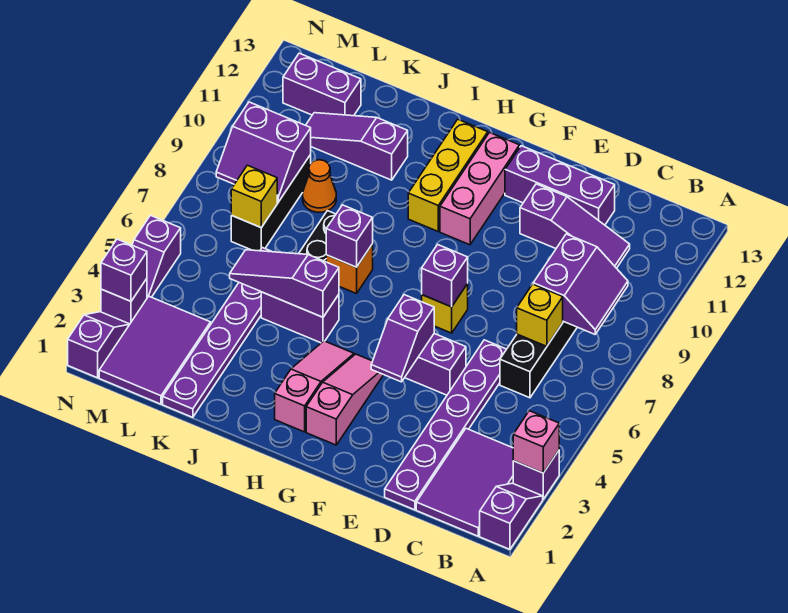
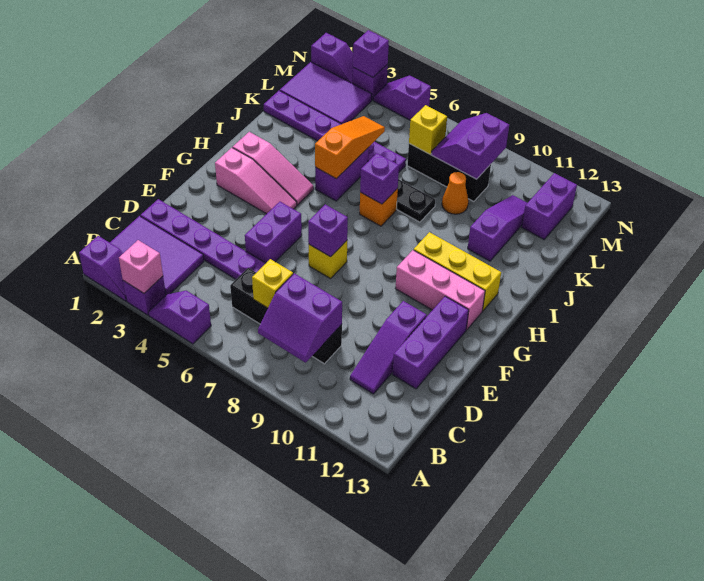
purple 1x2 slope [371,295,434,382] -> purple 1x2 slope moved to [148,291,211,344]
purple 1x3 slope [230,250,339,317] -> orange 1x3 slope [315,116,385,179]

